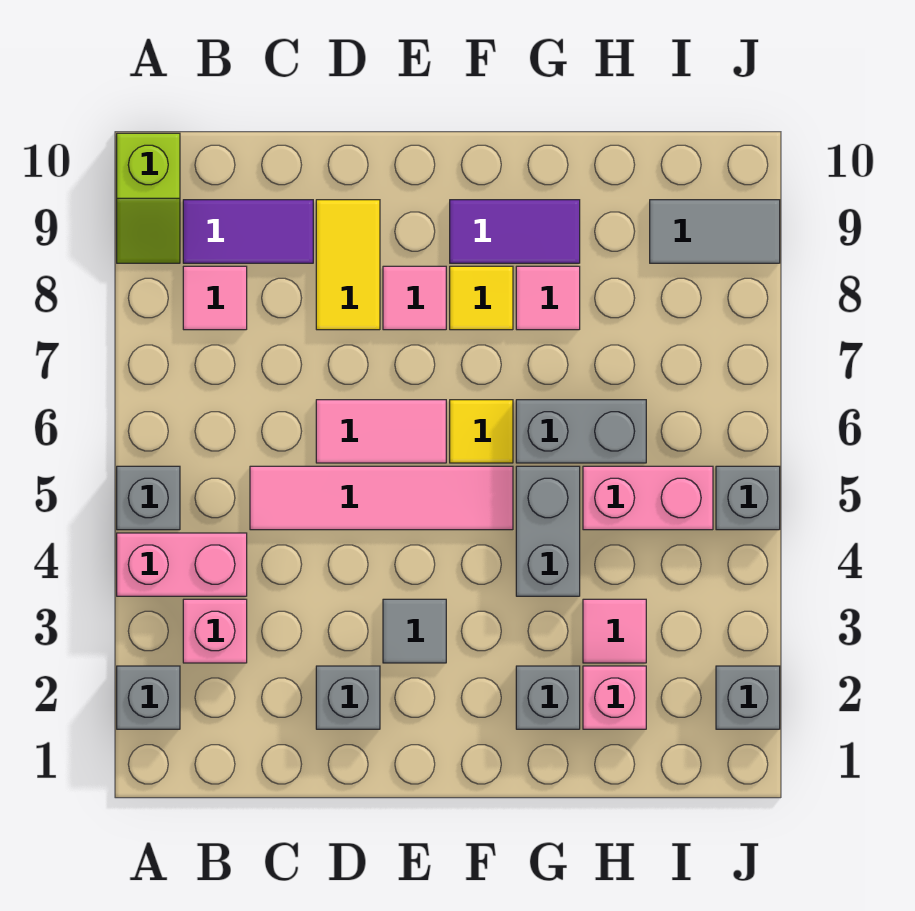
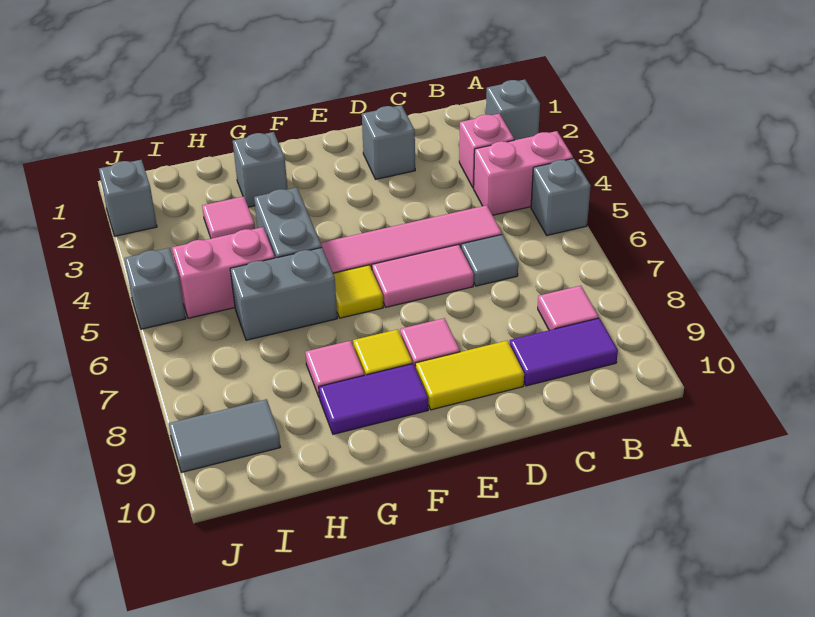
lime 1x2 slope [117,133,180,263] -> none
yellow 1x2 tile [316,200,380,330] -> yellow 1x2 tile turned to [415,341,524,410]
grey 1x1 tile [383,599,446,663] -> grey 1x1 tile moved to [461,234,518,286]
pink 1x1 brick [583,666,646,729] -> none

